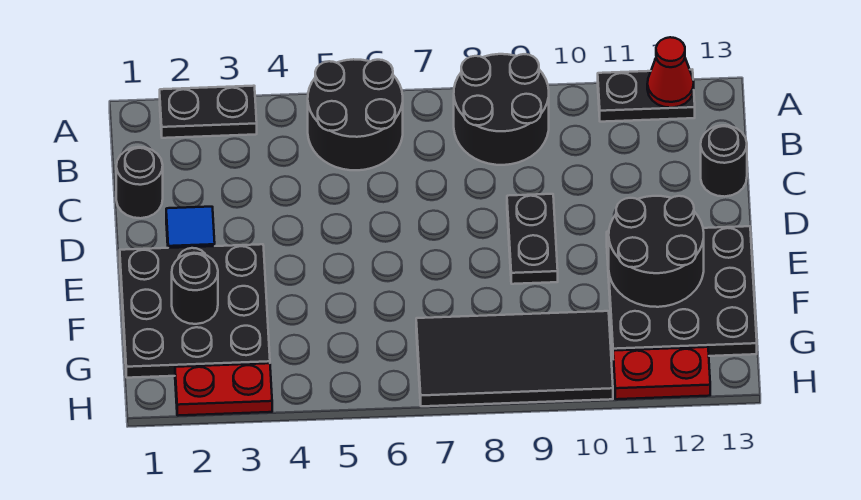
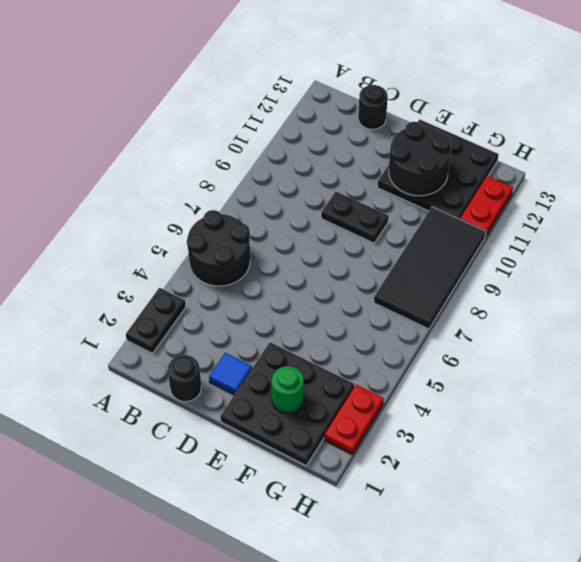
black 2x2 round brick [454,54,549,165] -> none
black 1x2 plate [598,70,695,122] -> none
red 1x1 cone [647,37,694,108] -> none
black 1x1 round brick [172,253,218,324] -> green 1x1 round brick [272,366,304,413]

